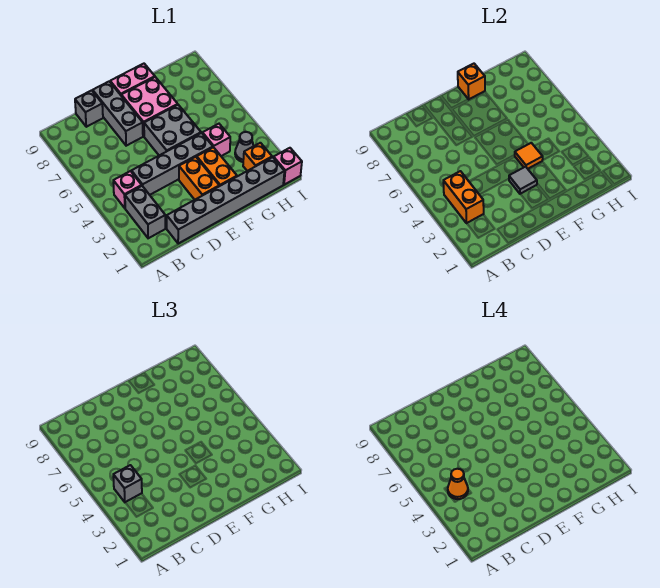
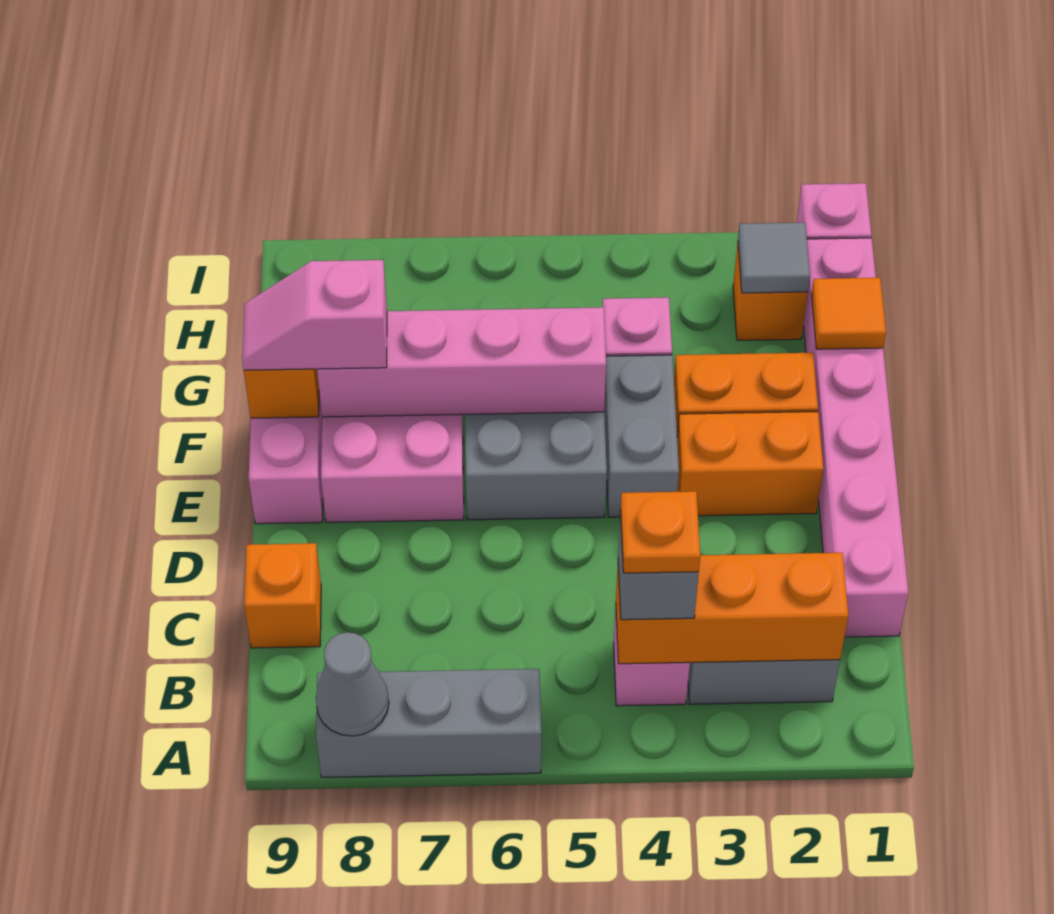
orange 1x2 brick [443,171,484,223] -> orange 1x3 brick [616,553,848,664]
orange 1x1 cone [448,469,468,499] -> orange 1x1 plate [621,491,700,573]
grey 1x6 brick [167,157,284,244] -> pink 1x6 brick [803,238,908,637]
grey 1x4 brick [131,133,213,195] -> grey 1x2 brick [604,355,679,517]
grey 1x1 brick [75,90,103,127] -> orange 1x1 brick [244,543,321,648]
grey 1x3 brick [93,81,143,146] -> grey 1x3 brick moved to [316,669,541,777]
grey 1x1 tile [509,167,537,194] -> grey 1x1 tile moved to [738,223,810,293]
orange 1x1 tile [515,143,543,169] -> orange 1x1 tile moved to [812,278,886,349]
none -> pink 1x4 brick [317,307,606,417]
none -> pink 1x2 slope [242,260,387,370]
grey 1x1 cone [235,132,254,162] -> grey 1x1 cone moved to [316,632,389,736]

